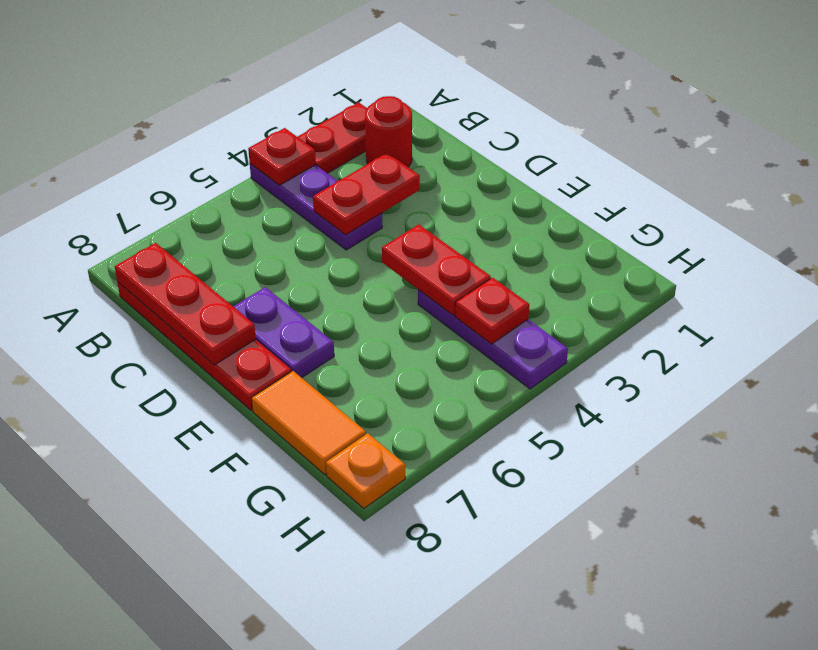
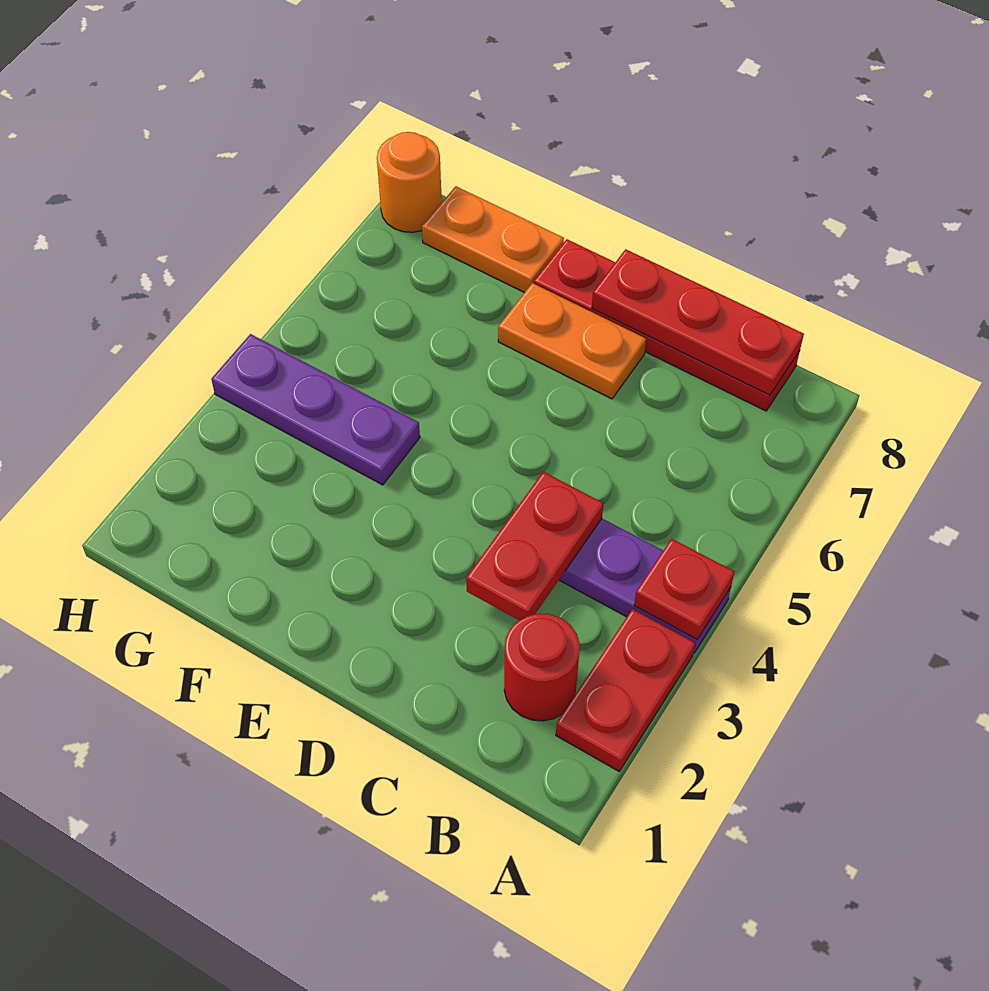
purple 1x2 plate [233,287,334,378] -> orange 1x2 plate [498,283,646,399]
red 1x2 plate [382,224,491,315] -> none
orange 1x2 tile [252,371,366,475] -> orange 1x2 plate [422,186,564,293]
red 1x1 plate [455,278,529,344] -> none
orange 1x1 plate [326,433,405,509] -> orange 1x1 round brick [377,132,442,232]

